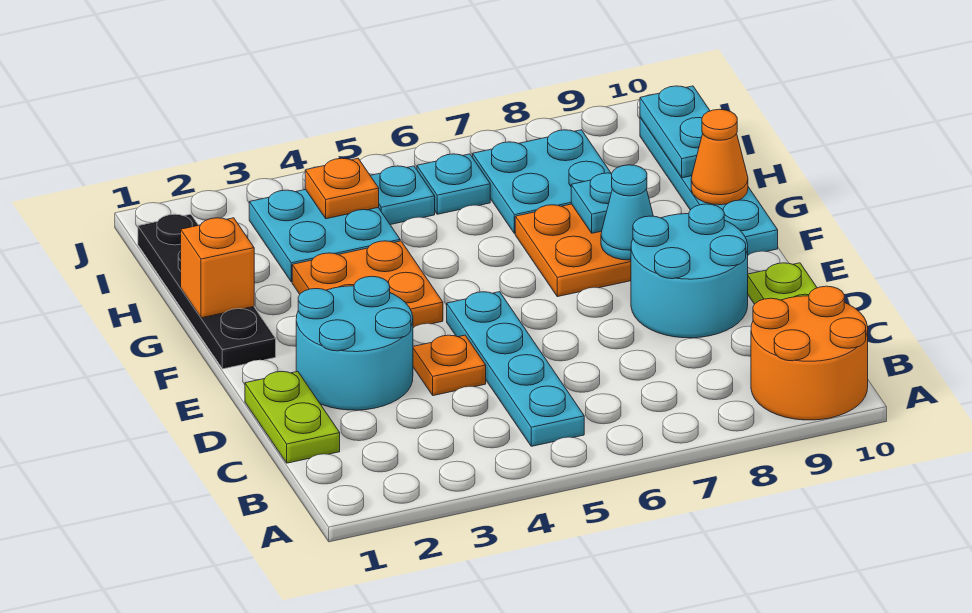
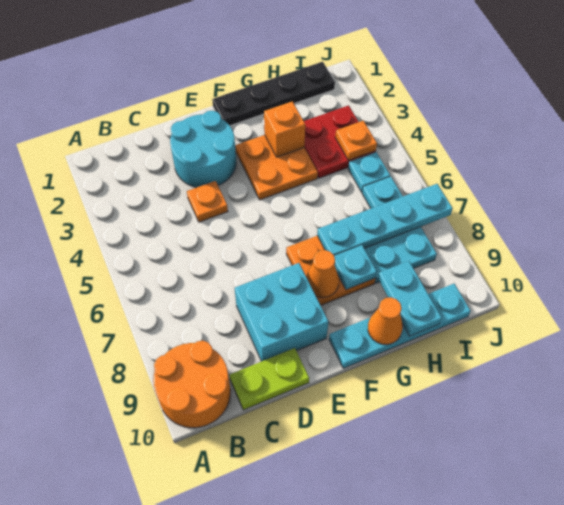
cyan 1x4 plate [447,292,584,446] -> cyan 1x4 plate moved to [317,184,453,256]
lime 1x2 plate [245,371,340,463] -> none
cyan 2x2 round brick [631,204,748,338] -> cyan 2x2 brick [235,263,329,361]
cyan 1x1 cone [601,165,653,260] -> orange 1x1 cone [306,250,339,298]
orange 1x1 brick [181,218,254,318] -> orange 1x1 brick moved to [264,101,305,157]
cyan 2x2 plate [249,189,400,282] -> red 2x2 plate [304,105,376,178]
cyan 1x2 plate [640,86,710,178] -> cyan 1x2 plate turned to [378,261,442,336]

